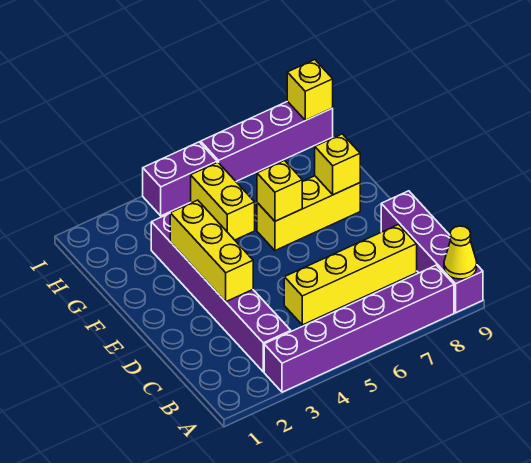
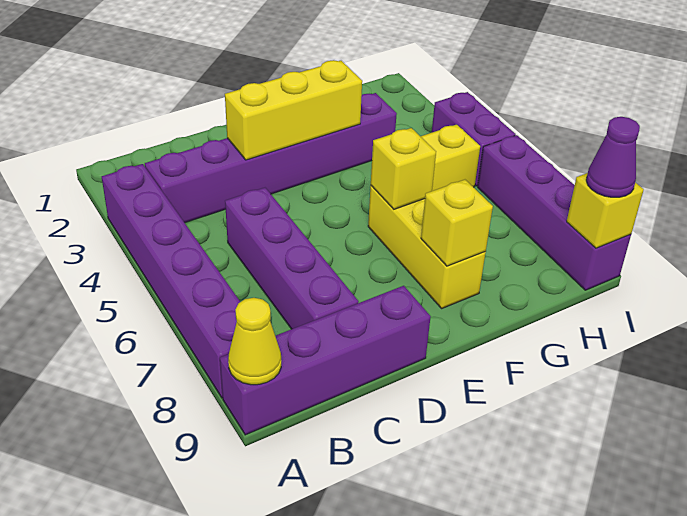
yellow 1x4 brick [284,224,417,325] -> purple 1x4 brick [225,188,359,329]
none -> purple 1x1 cone [586,117,640,197]

